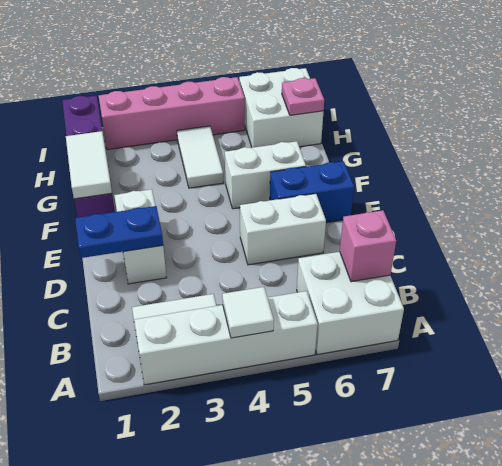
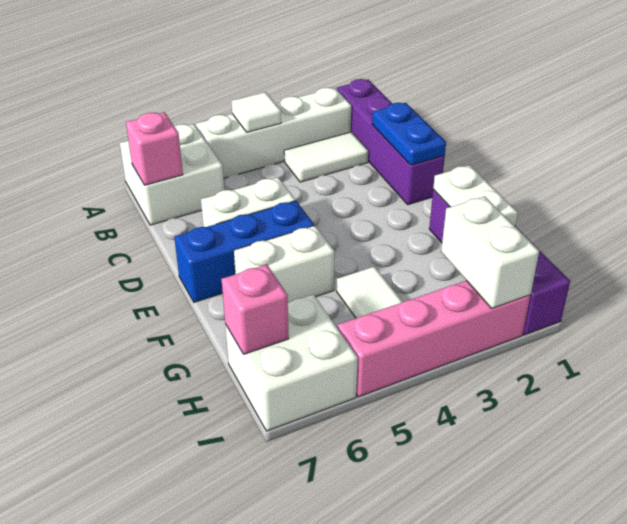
none -> purple 1x4 brick [337,79,445,205]
blue 1x2 plate [75,206,163,258] -> blue 1x2 plate turned to [372,103,446,165]
white 1x2 brick [114,189,167,284] -> white 1x2 brick moved to [441,196,539,308]
blue 1x2 brick [270,161,354,223] -> blue 1x3 brick [174,201,314,302]
white 1x2 tile [66,131,112,199] -> white 1x2 plate [433,165,518,226]
pink 1x1 plate [282,78,324,115] -> pink 1x1 brick [222,265,289,354]

